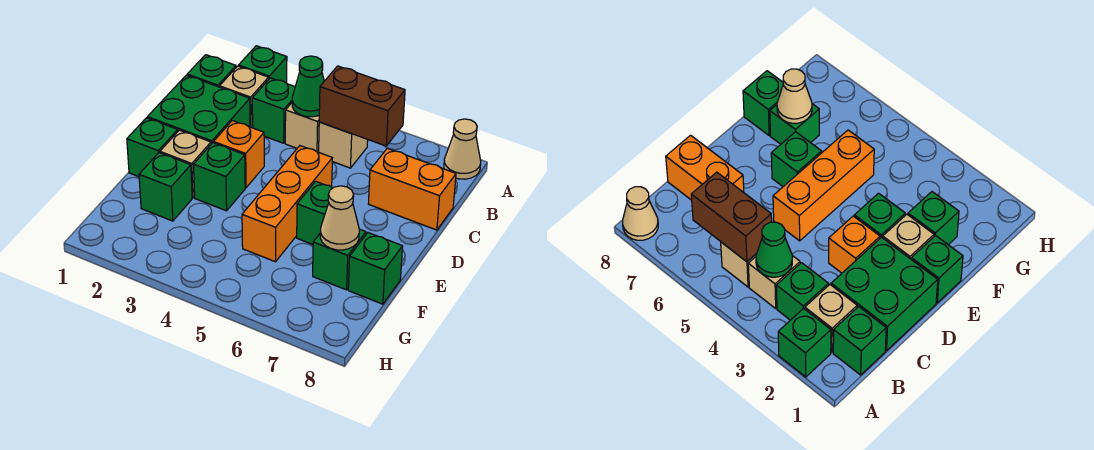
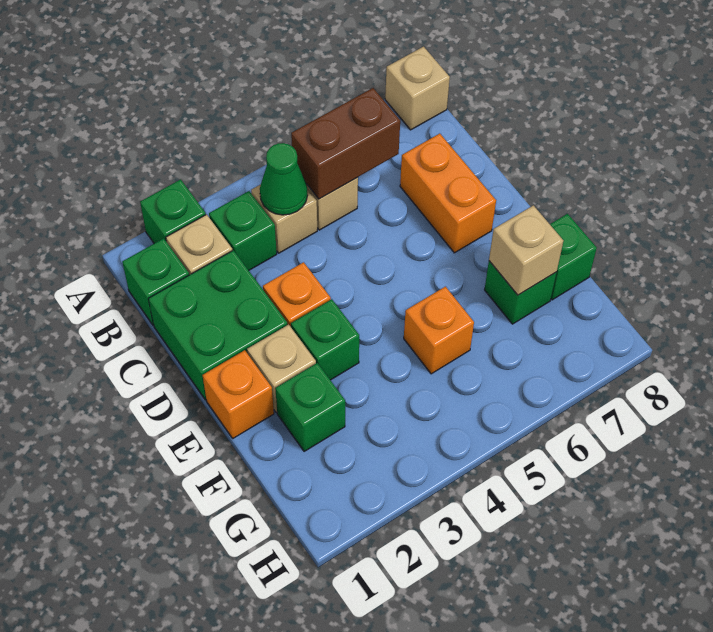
tan 1x1 cone [444,119,481,179] -> tan 1x1 brick [385,47,450,130]
orange 1x2 brick [368,148,456,230] -> orange 1x2 brick turned to [400,134,496,253]
orange 1x3 brick [242,146,332,262] -> orange 1x1 brick [404,287,474,374]
green 1x1 brick [127,118,178,177] -> orange 1x1 brick [203,350,274,438]
green 1x1 brick [297,181,332,244] -> none
tan 1x1 cone [320,186,359,250] -> tan 1x1 brick [489,205,563,295]

